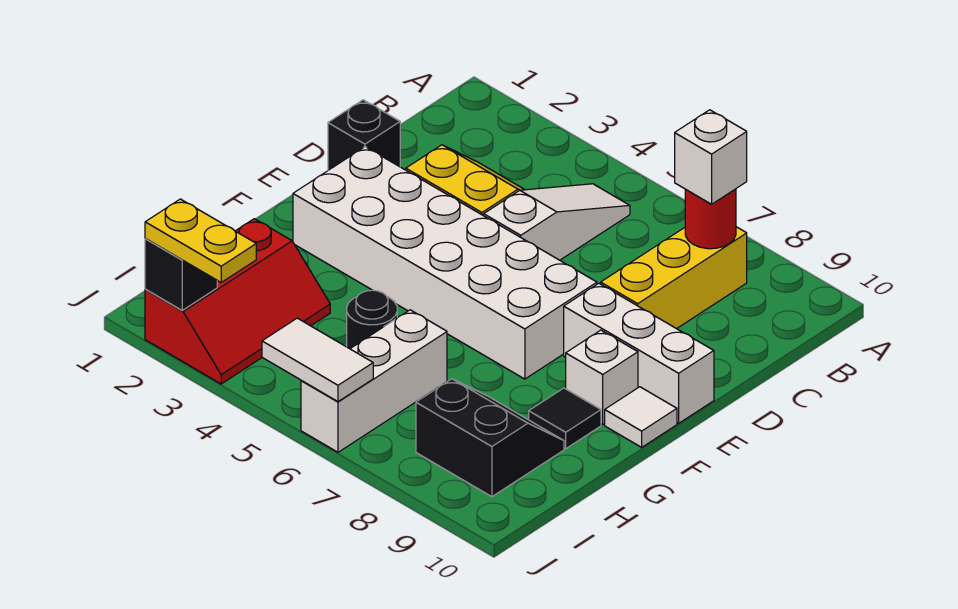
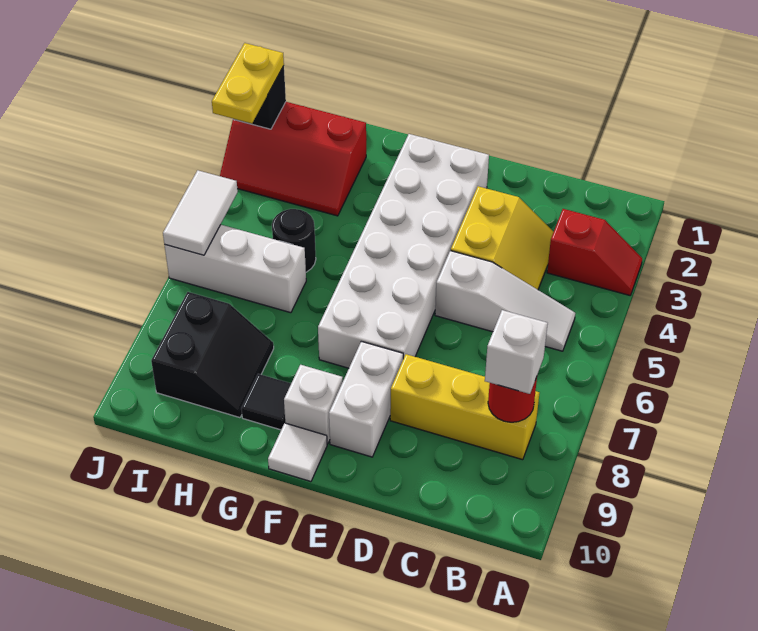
none -> red 1x2 slope [547,209,642,295]
black 1x1 brick [328,100,400,170] -> none
white 1x3 brick [564,283,714,423] -> white 1x2 brick [329,341,403,457]

